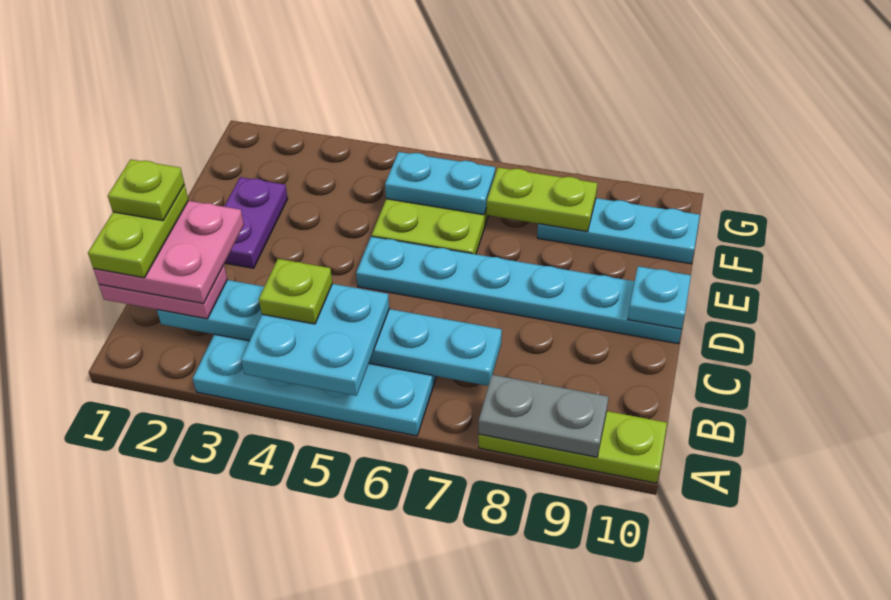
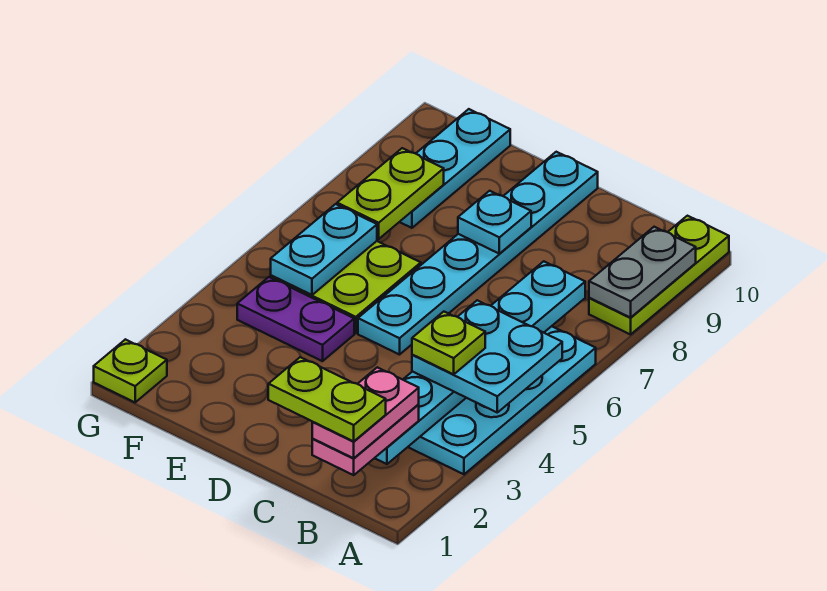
pink 2x2 plate [94,201,244,303] -> pink 1x2 plate [312,367,419,458]
lime 1x1 plate [108,159,184,220] -> lime 1x1 plate moved to [94,339,167,402]
purple 1x2 plate [224,177,288,268] -> purple 1x2 plate moved to [237,277,354,361]
cyan 1x1 plate [628,266,691,329] -> cyan 1x1 plate moved to [458,191,531,254]

